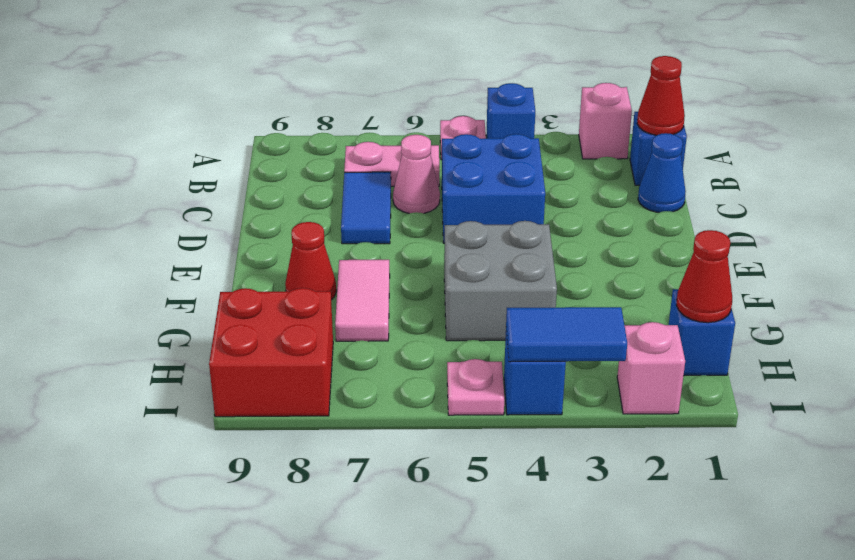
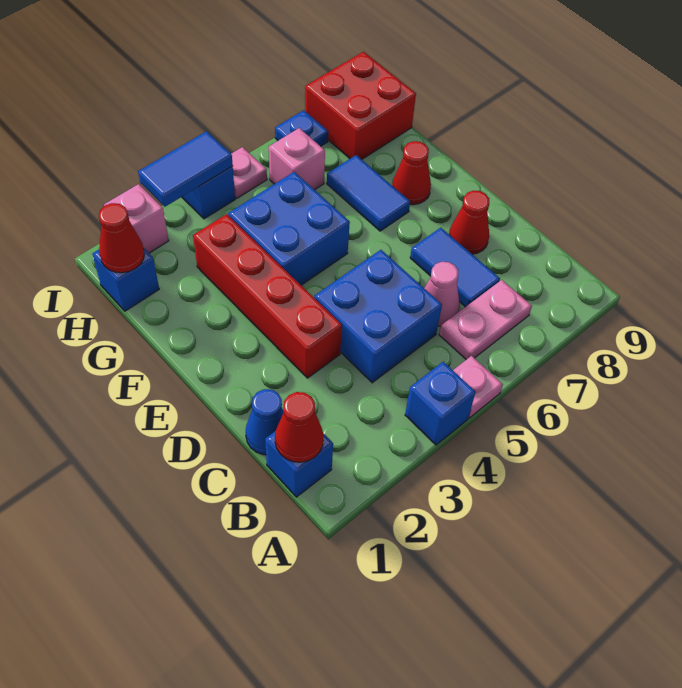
pink 1x1 brick [579,83,632,159] -> pink 1x1 brick moved to [269,128,325,190]
none -> red 1x4 brick [193,214,342,378]
none -> red 1x1 cone [449,191,489,254]
grey 2x2 brick [444,221,557,341] -> blue 2x2 brick [228,172,350,285]
pink 1x2 tile [335,260,390,341] -> blue 1x2 tile [327,155,410,231]
none -> blue 1x1 plate [275,110,328,146]

